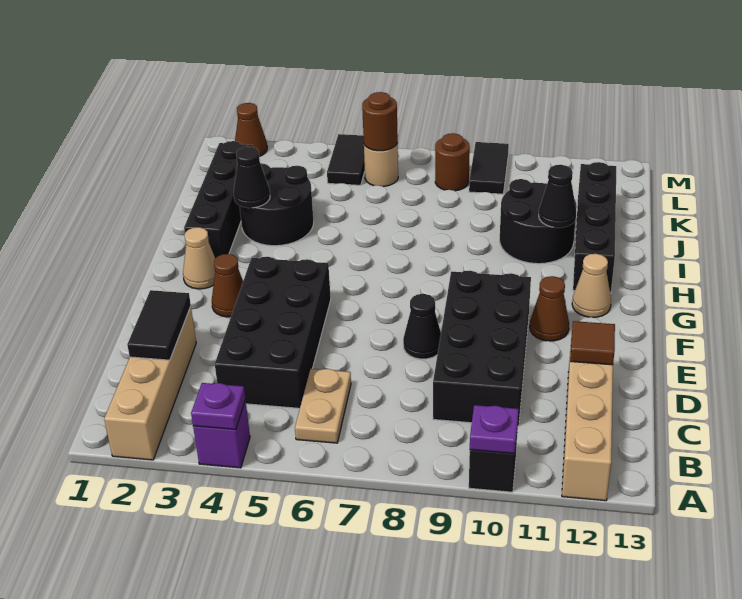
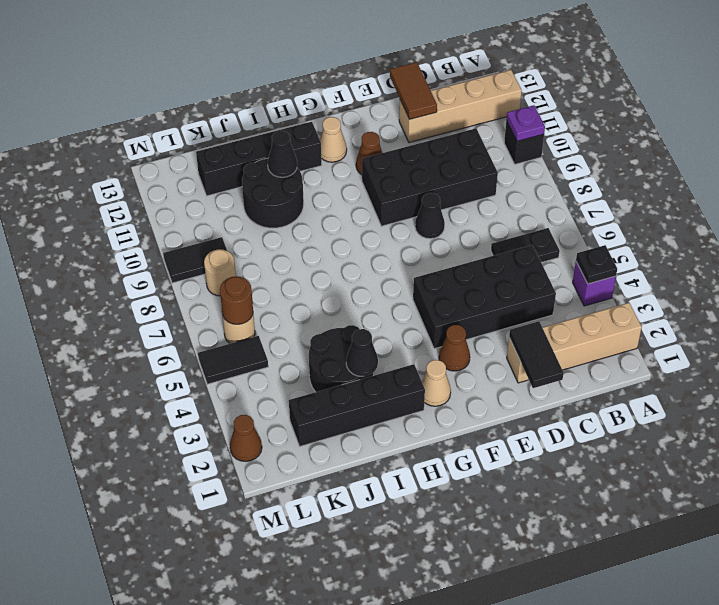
purple 1x1 plate [191,383,245,430] -> black 1x1 plate [576,245,617,284]
tan 1x2 plate [295,369,351,443] -> black 1x2 plate [491,228,560,262]
black 1x2 tile [127,290,191,360] -> black 1x2 tile turned to [509,321,564,388]
brown 1x1 tile [570,321,615,365] -> brown 1x2 tile [390,62,437,119]
brown 1x1 round brick [435,133,470,191] -> tan 1x1 round brick [204,249,236,296]

